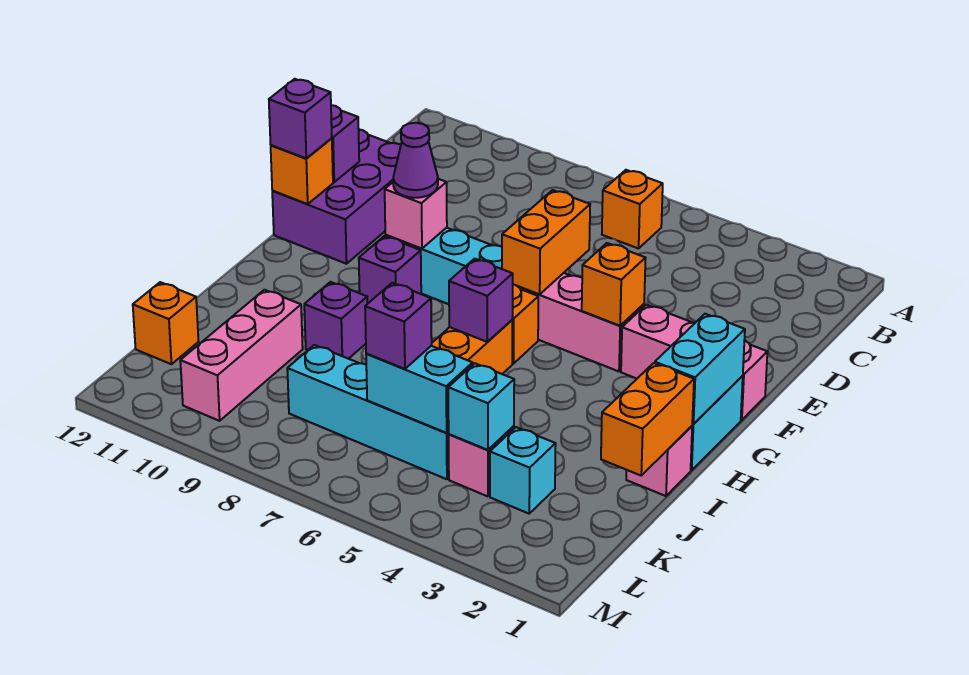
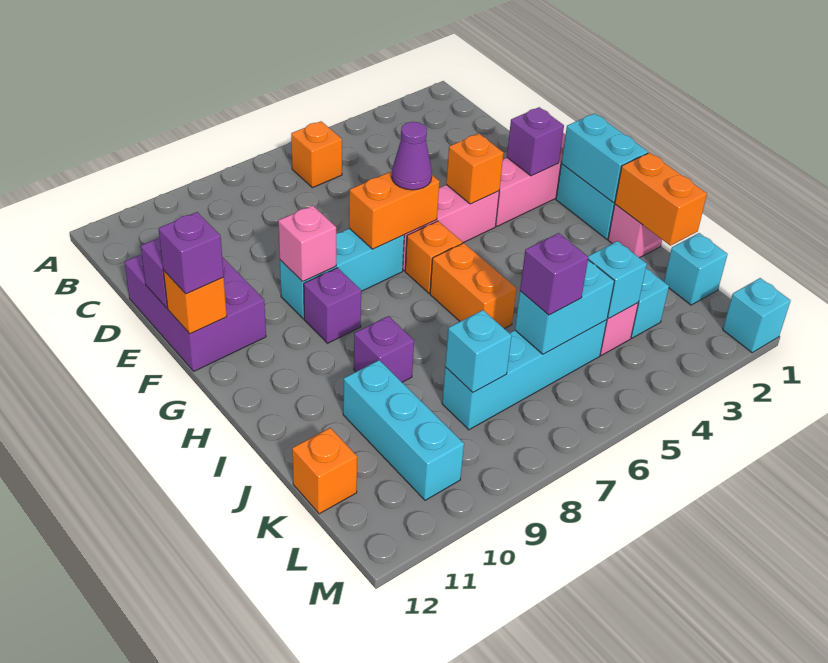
orange 1x2 brick [502,190,590,294] -> orange 1x2 brick turned to [349,171,440,249]
purple 1x1 cone [393,123,438,198] -> purple 1x1 cone moved to [392,122,432,190]
purple 1x1 brick [449,259,513,342] -> purple 1x1 brick moved to [507,107,564,176]
pink 1x3 brick [180,290,303,421] -> cyan 1x3 brick [343,360,464,500]
none -> cyan 1x1 brick [664,233,728,305]
none -> cyan 1x1 brick [445,310,512,392]
none -> cyan 1x1 brick [723,278,791,353]

